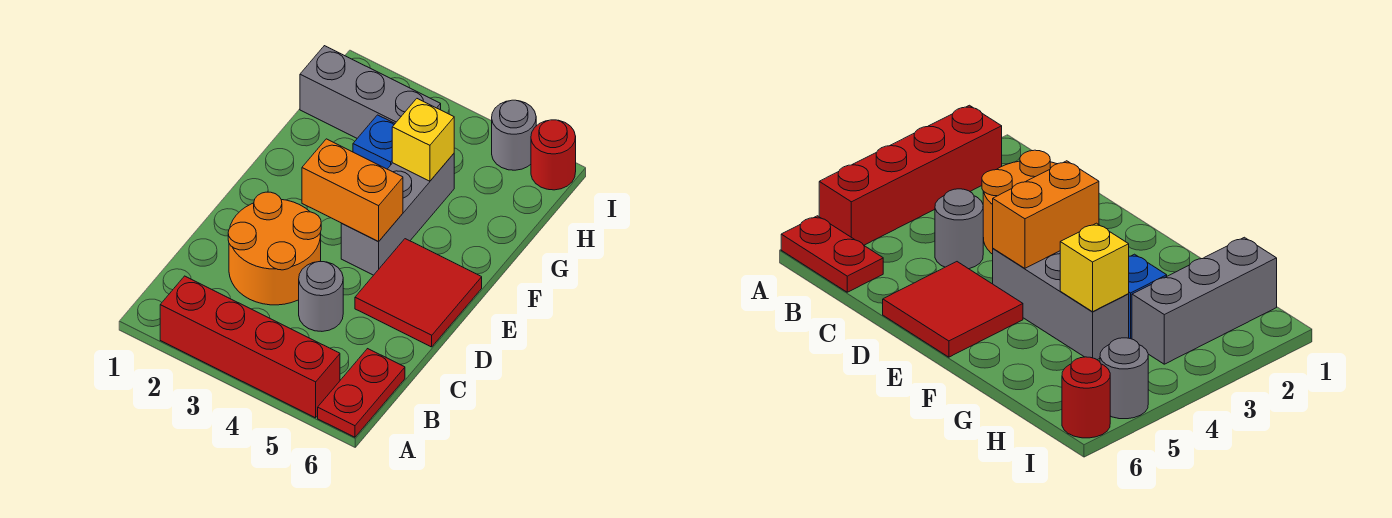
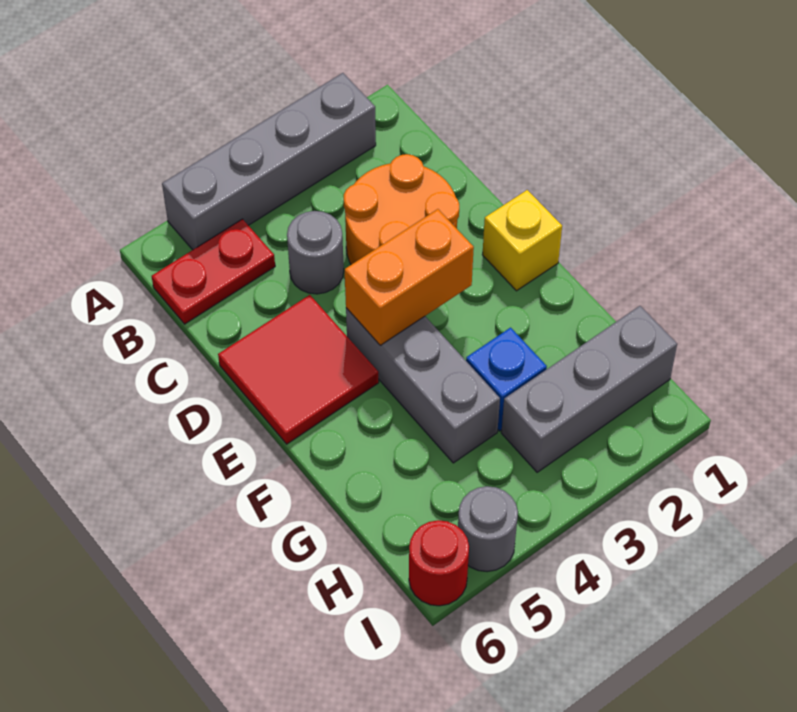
red 1x4 brick [160,276,340,418] -> grey 1x4 brick [162,73,376,250]
red 1x2 plate [318,349,405,437] -> red 1x2 plate turned to [152,219,275,324]
yellow 1x1 brick [392,99,454,181] -> yellow 1x1 brick moved to [482,190,562,291]

